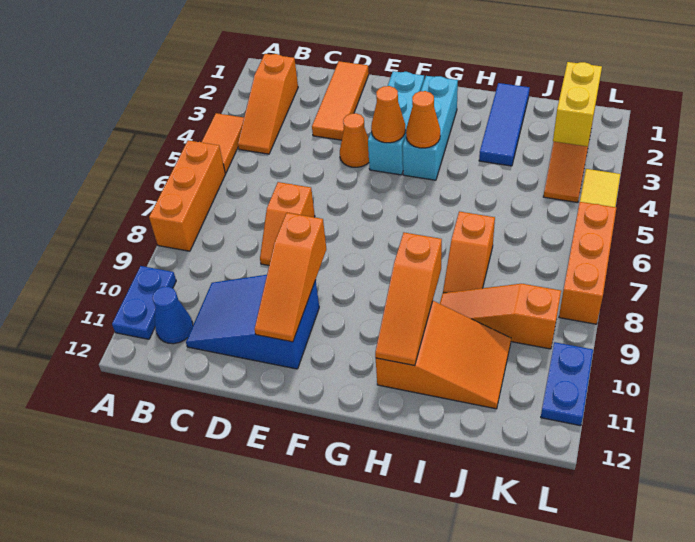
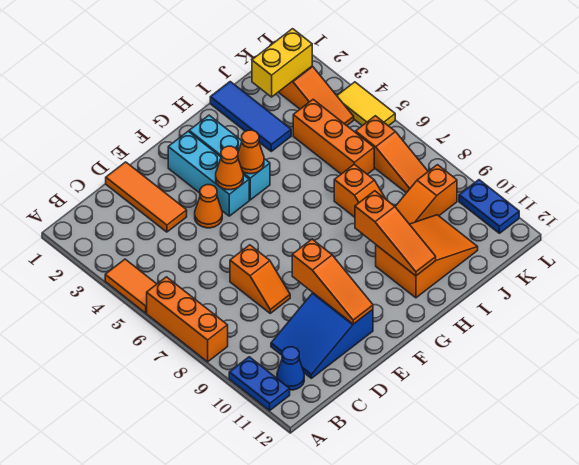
orange 1x3 slope [238,54,298,154] -> orange 1x3 slope moved to [355,116,428,193]
yellow 1x2 brick [553,62,602,146] -> yellow 1x2 brick turned to [252,29,312,97]
orange 1x3 brick [559,202,616,324] -> orange 1x3 brick moved to [293,100,374,174]

